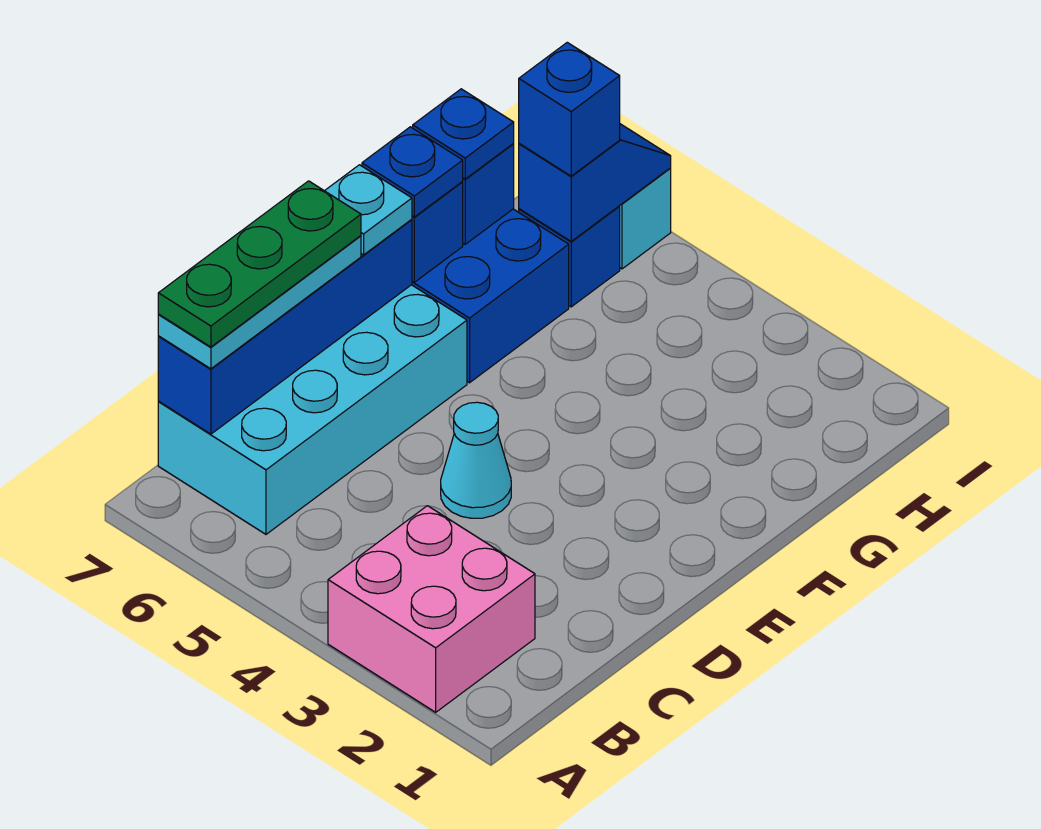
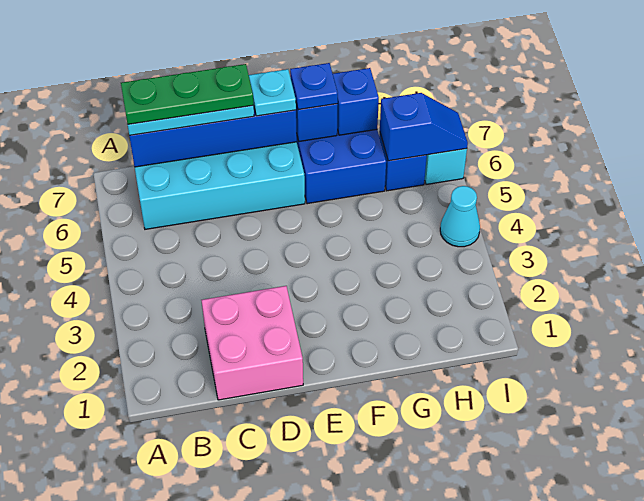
pink 2x2 brick [328,506,535,712] -> pink 2x2 brick moved to [201,286,303,400]
cyan 1x1 cone [441,402,511,518] -> cyan 1x1 cone moved to [440,186,480,247]
blue 1x1 plate [413,89,514,179] -> none
blue 1x1 brick [519,42,620,176] -> none

